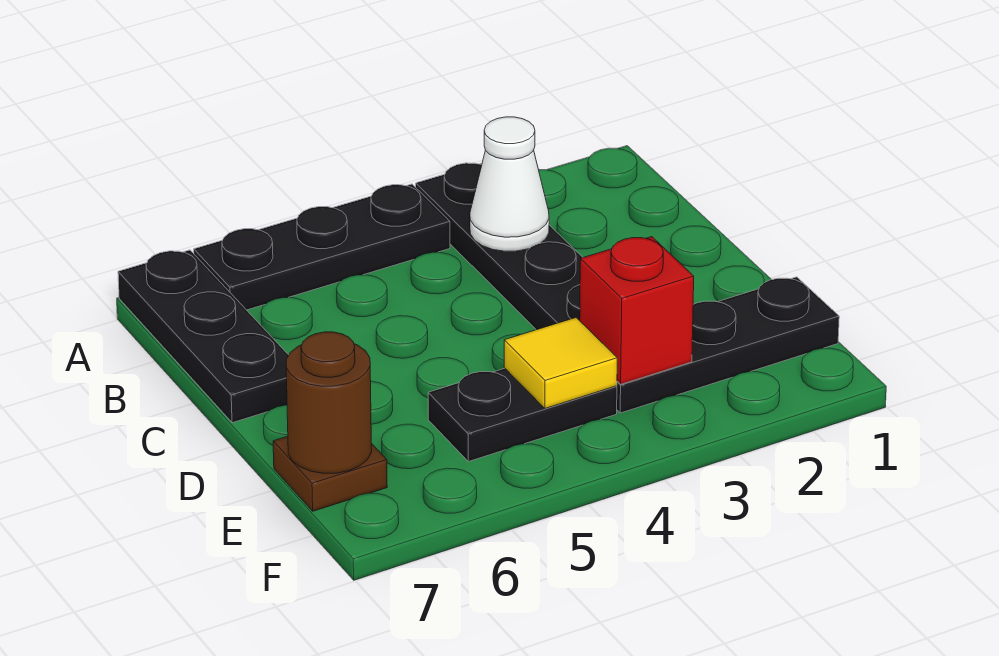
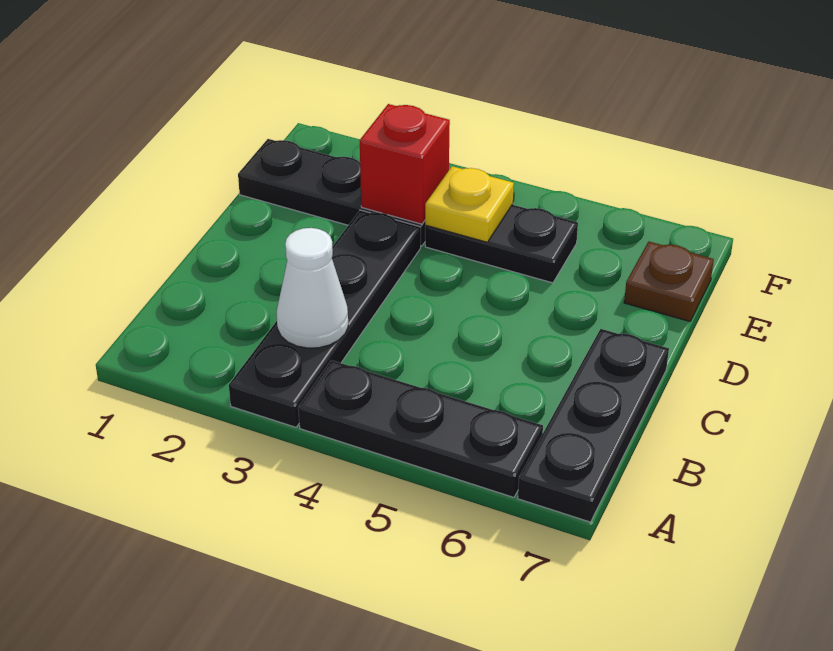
yellow 1x1 tile [504,318,617,408] -> yellow 1x1 plate [425,166,514,242]
brown 1x1 round brick [286,332,372,473] -> none

